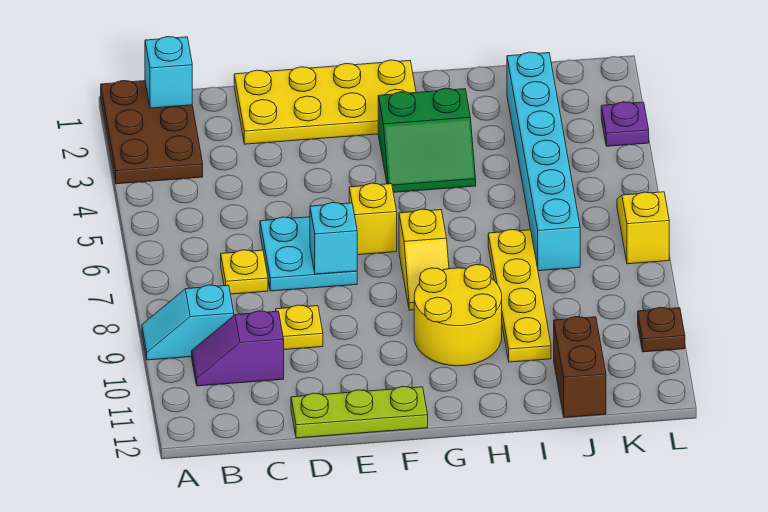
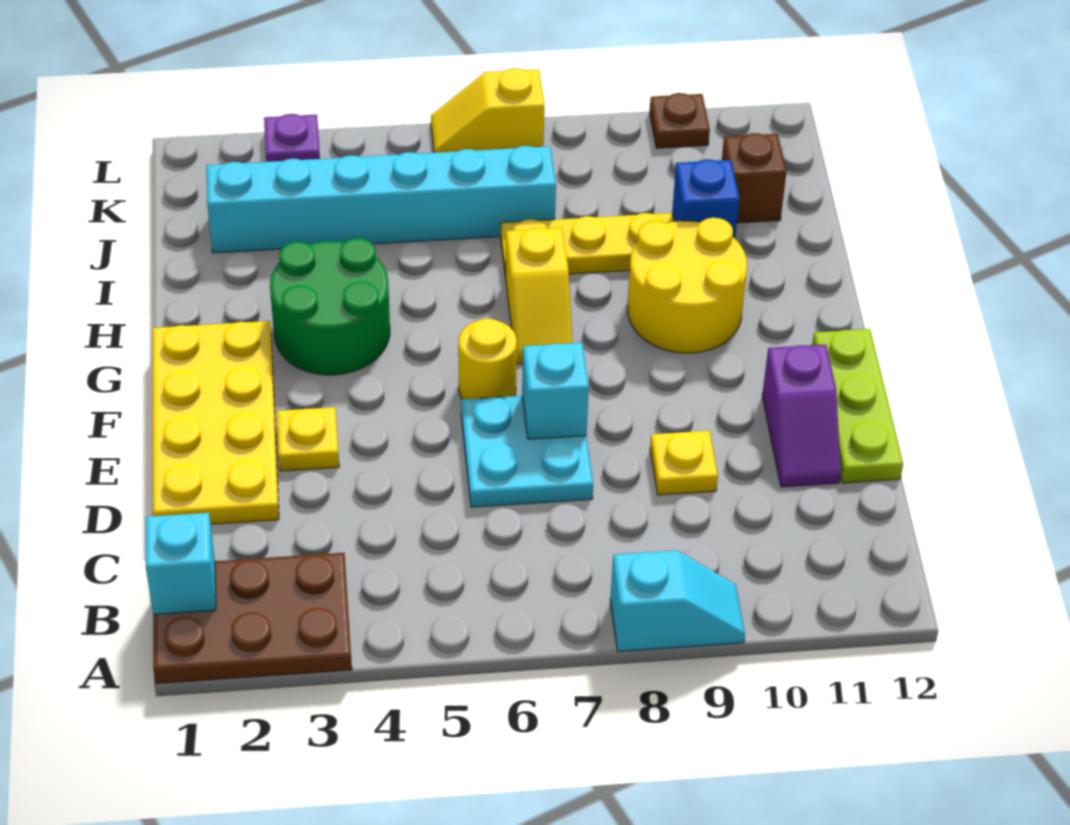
cyan 1x2 slope [142,285,234,360] -> cyan 1x2 slope turned to [610,550,745,651]
purple 1x2 slope [192,311,284,386] -> purple 1x2 slope moved to [762,344,841,487]
yellow 1x1 plate [221,250,268,294] -> yellow 1x1 plate moved to [277,407,339,471]
yellow 1x1 brick [349,183,397,255] -> yellow 1x1 round brick [458,318,517,399]
green 2x2 slope [378,88,476,192] -> green 2x2 round brick [270,238,390,375]
yellow 1x2 slope [399,209,449,310] -> yellow 1x2 slope turned to [506,228,572,364]
none -> blue 1x1 brick [672,159,739,238]
brown 1x2 brick [554,317,606,417] -> brown 1x1 brick [722,133,786,223]

